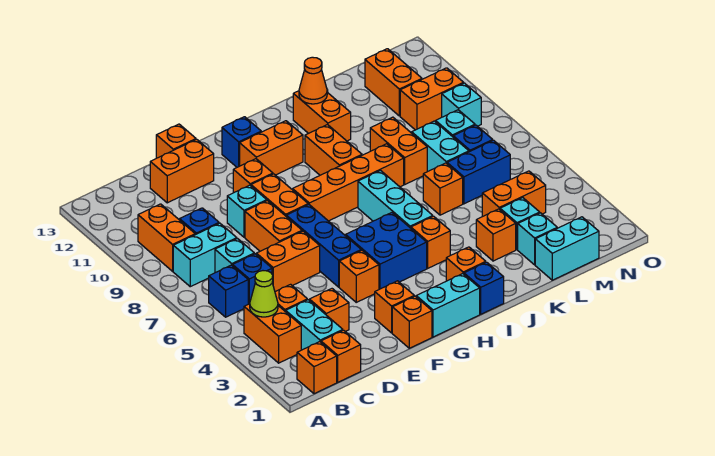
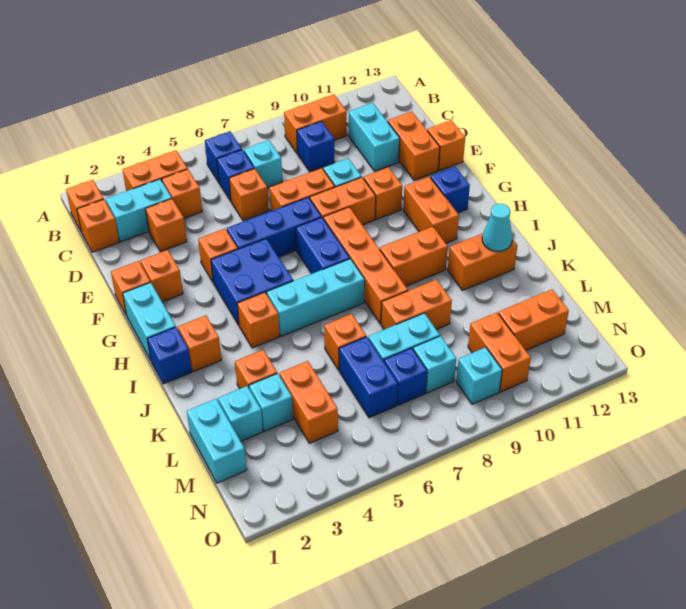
lime 1x1 cone [250,271,278,317] -> none
cyan 1x2 brick [173,223,237,287] -> cyan 1x2 brick moved to [349,103,400,171]
orange 1x2 brick [256,231,320,291] -> orange 1x1 brick [229,168,269,221]
none -> blue 1x2 brick [296,217,350,274]
orange 1x1 cone [299,57,327,104] -> cyan 1x1 cone [482,204,513,251]

